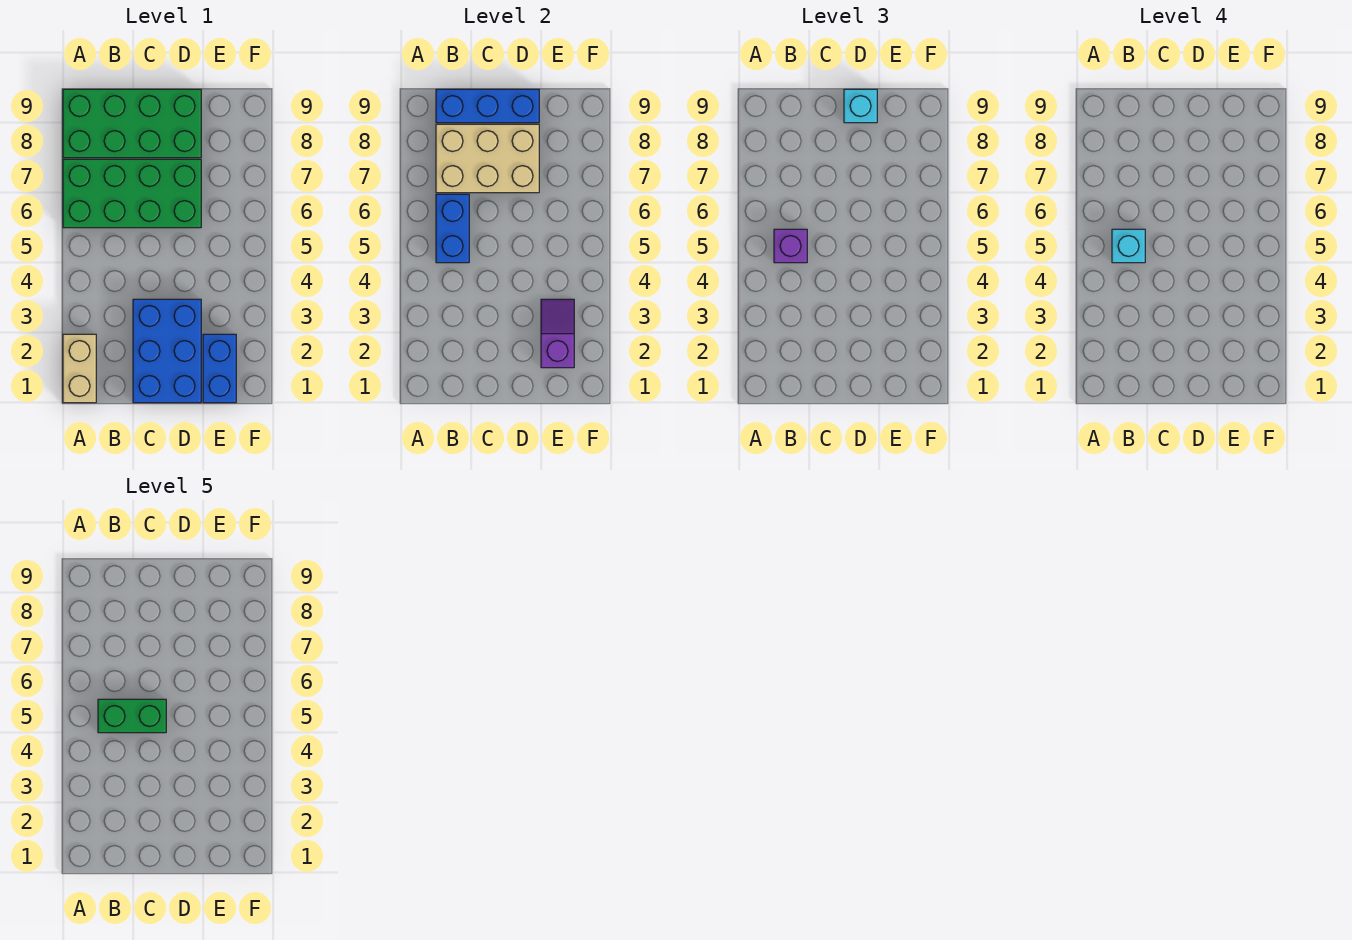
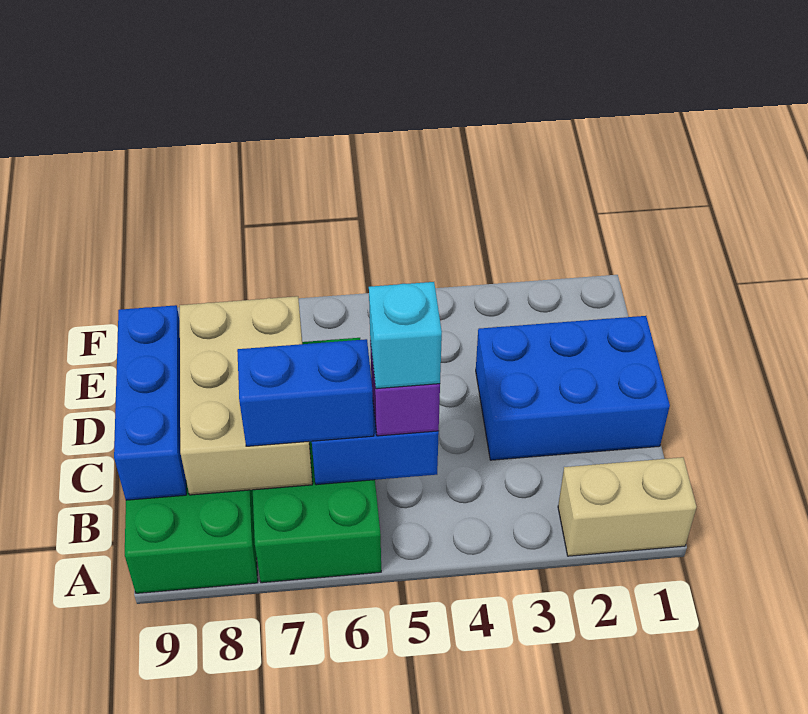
green 1x2 brick [98,699,166,733] -> none
cyan 1x1 brick [844,89,877,123] -> none
blue 1x2 brick [203,334,236,403] -> blue 1x2 brick moved to [237,339,374,446]
purple 1x2 slope [541,299,574,368] -> none

